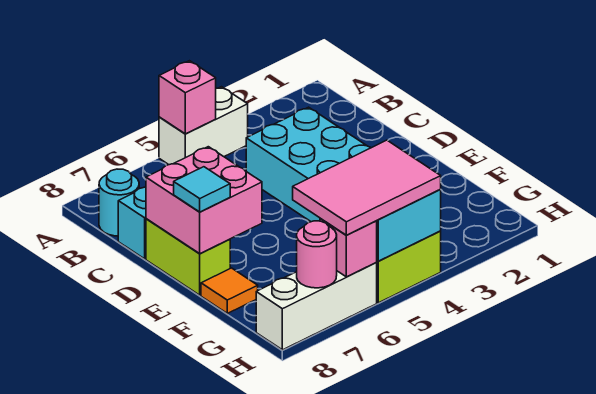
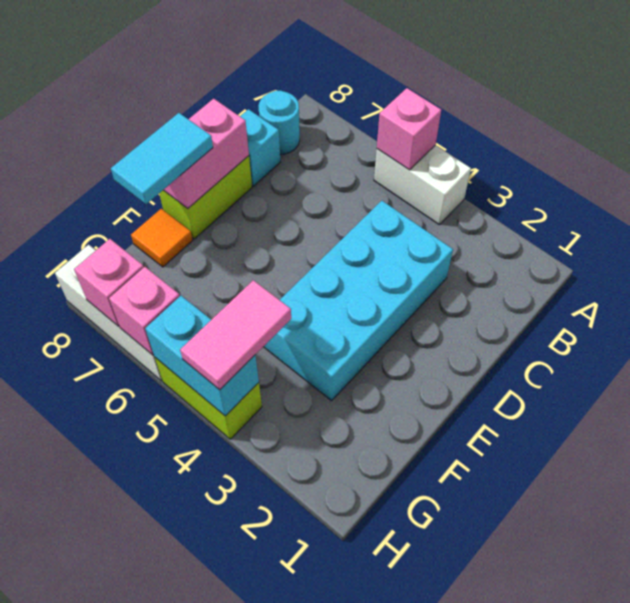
pink 2x2 brick [146,147,262,253] -> pink 1x2 brick [164,99,249,208]
cyan 1x1 tile [174,167,230,212] -> cyan 1x2 tile [111,113,213,204]
pink 2x3 tile [293,140,441,235] -> pink 1x2 tile [180,280,291,390]
pink 1x1 round brick [297,221,337,288] -> pink 1x1 brick [74,239,144,326]

